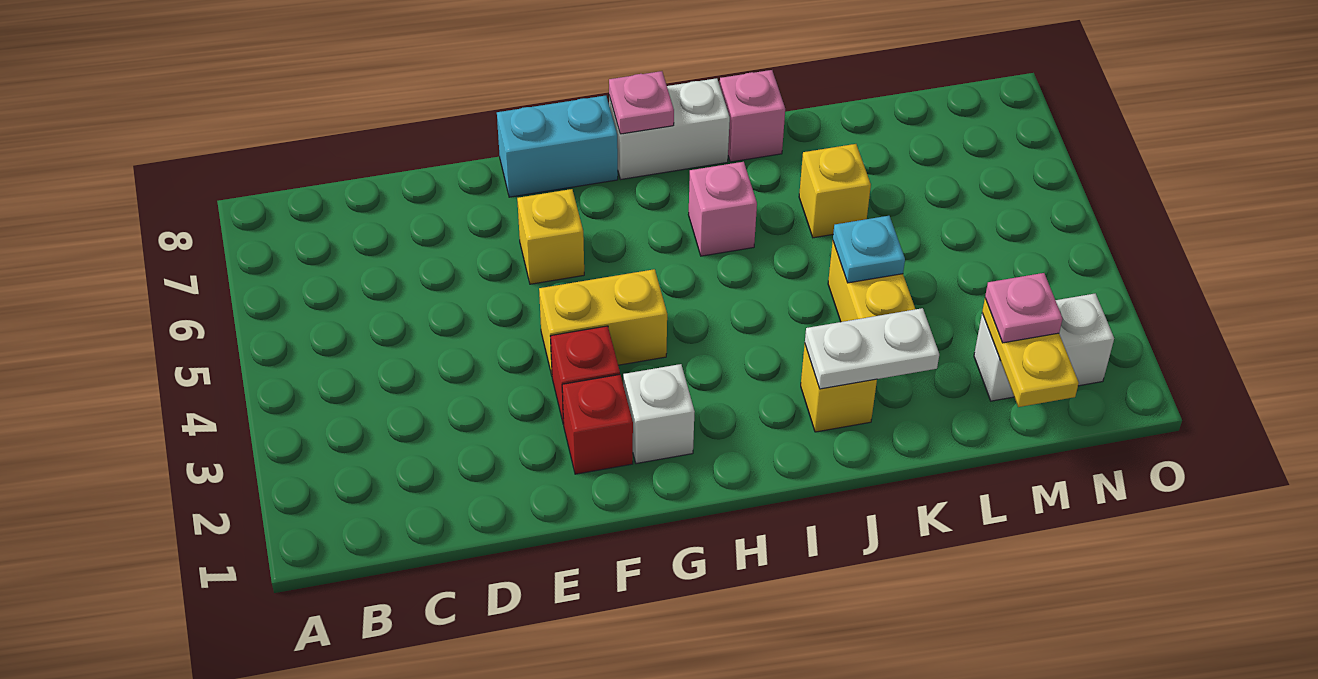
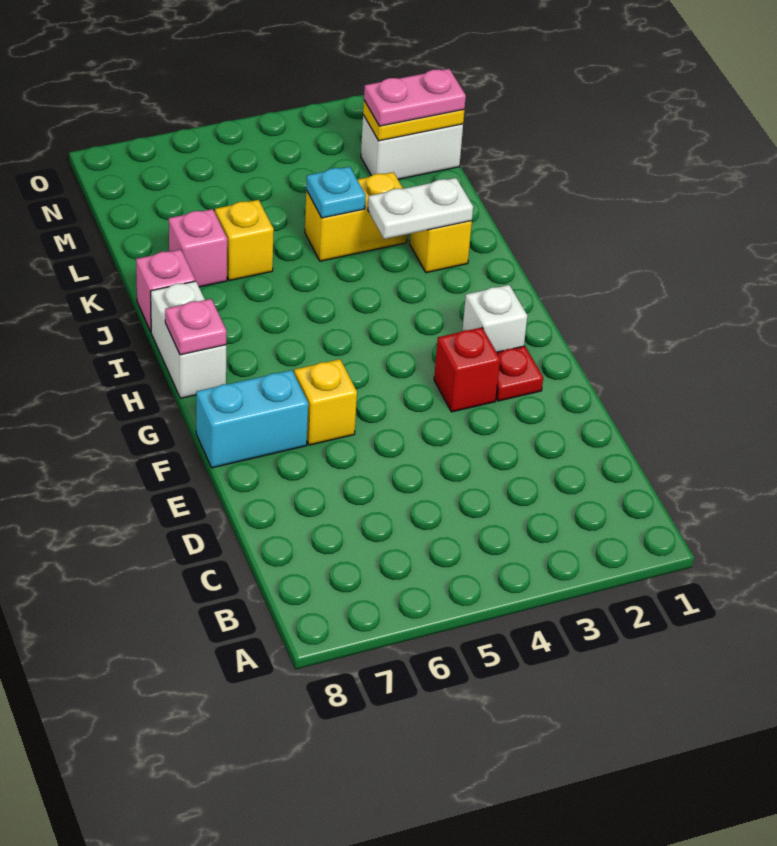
red 1x1 brick [562,375,633,474] -> red 1x1 plate [496,346,543,401]
yellow 1x2 brick [539,269,667,375] -> none
cyan 1x2 brick [497,96,618,197] -> cyan 1x2 brick turned to [196,370,308,468]
pink 1x1 brick [688,162,757,256] -> pink 1x1 brick moved to [169,209,227,287]
white 1x2 plate [805,308,939,389] -> white 1x2 plate turned to [368,178,473,239]
white 1x2 brick [974,294,1114,401] -> white 1x2 brick turned to [361,115,463,179]
pink 1x1 plate [985,273,1063,343] -> pink 1x2 plate [364,69,466,126]

